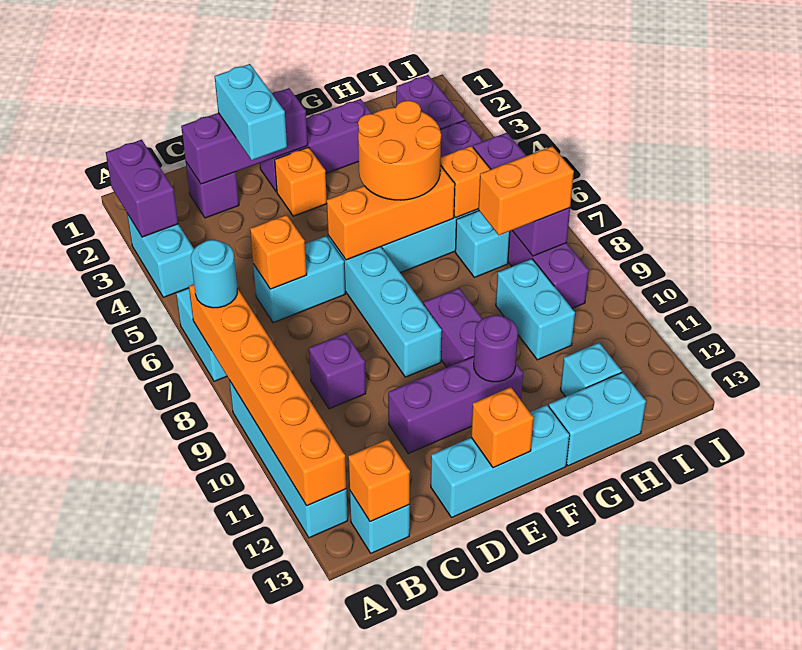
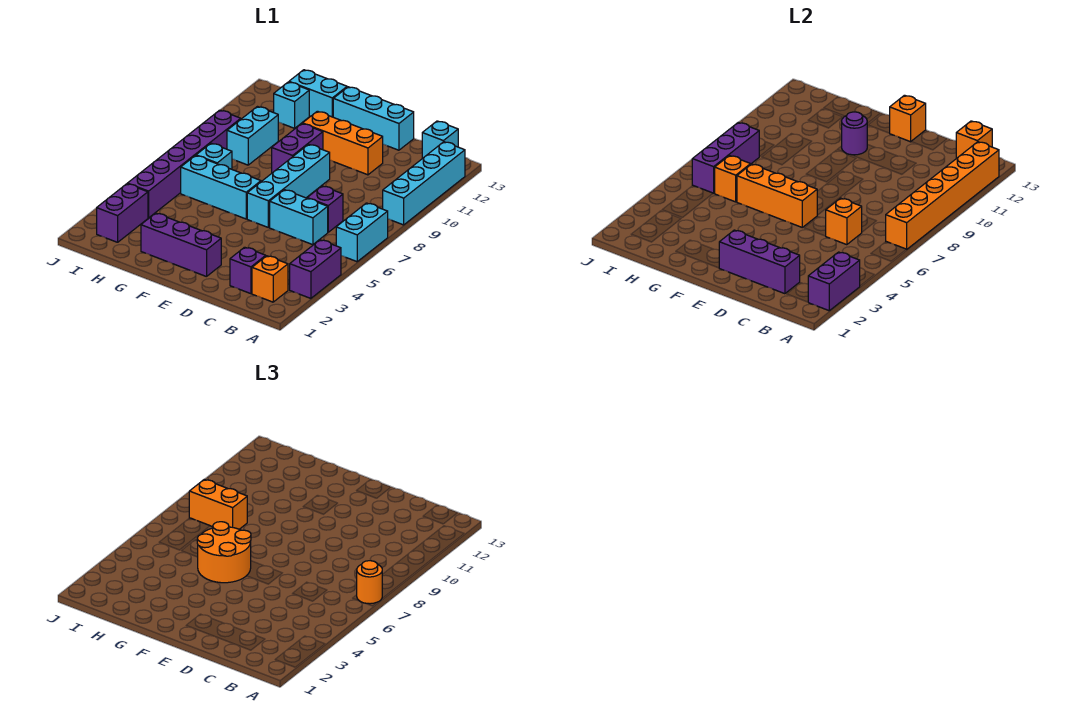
cyan 1x2 brick [127,214,194,297] -> purple 1x2 brick [290,240,341,298]
cyan 1x1 round brick [191,240,237,308] -> orange 1x1 round brick [357,560,382,604]
purple 1x1 brick [309,333,366,409] -> purple 1x1 brick moved to [307,186,343,232]
cyan 1x2 brick [215,64,287,160] -> none
purple 1x3 brick [388,356,523,453] -> orange 1x3 brick [302,111,383,175]
orange 1x1 brick [275,147,327,216] -> orange 1x1 brick moved to [252,256,288,302]

